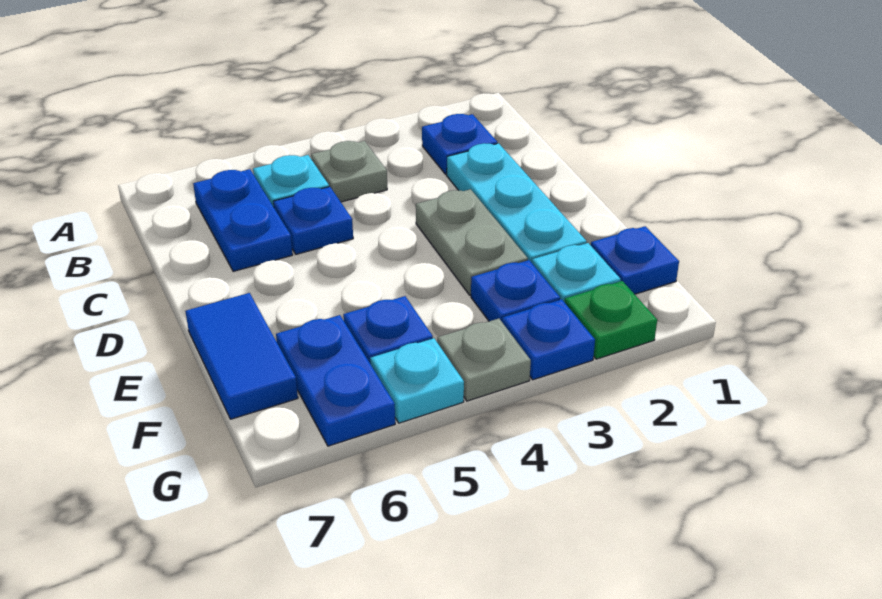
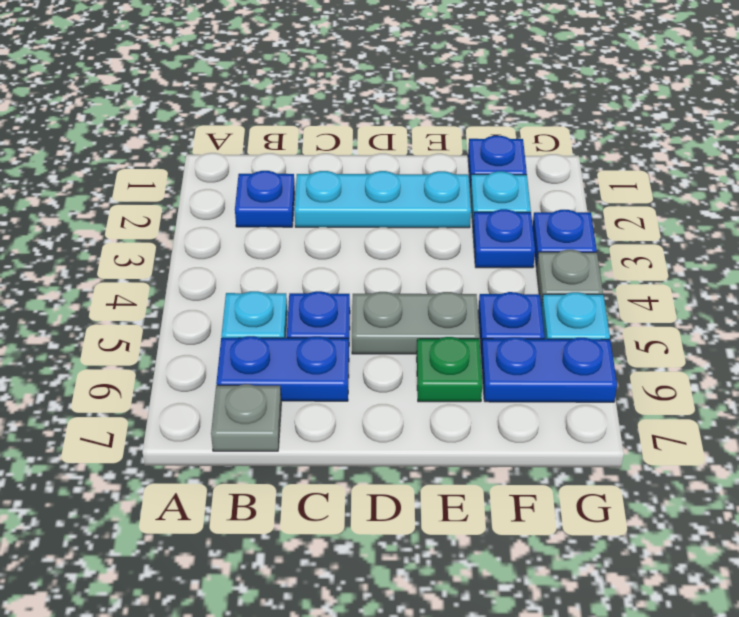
grey 1x1 plate [311,141,387,202] -> grey 1x1 plate moved to [211,384,281,451]
grey 1x2 plate [416,189,528,295] -> grey 1x2 plate moved to [352,292,479,354]
blue 1x2 tile [185,293,298,419] -> none
green 1x1 plate [565,281,657,359] -> green 1x1 plate moved to [417,337,482,402]

